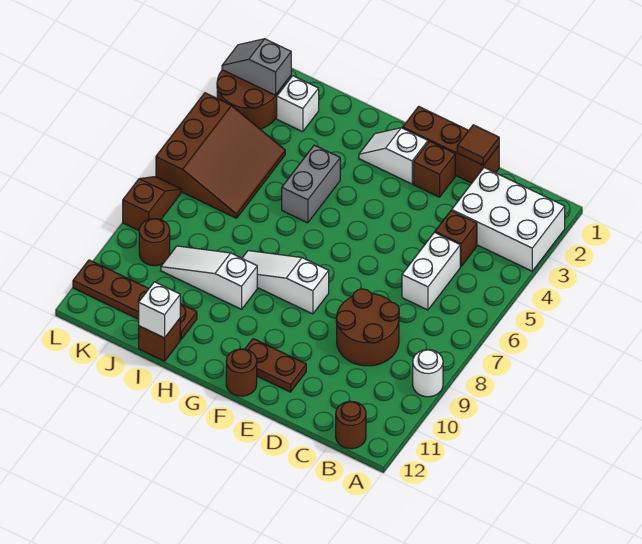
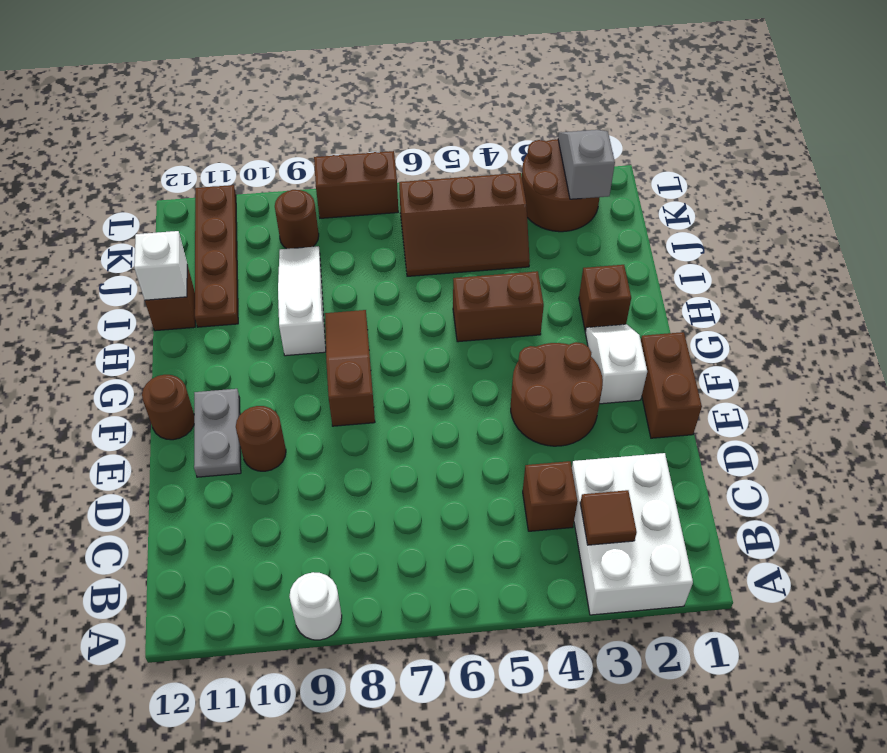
brown 1x1 round brick [336,401,366,449] -> brown 1x1 round brick moved to [236,406,286,471]
white 1x2 brick [402,232,460,310] -> none
brown 2x2 round brick [336,289,399,366] -> brown 2x2 round brick moved to [511,342,603,446]
brown 1x3 brick [403,106,499,183] -> brown 1x2 brick [641,332,702,438]
brown 1x1 tile [457,125,499,165] -> brown 1x1 tile moved to [580,490,637,545]
brown 1x1 brick [414,141,455,197] -> brown 1x1 brick moved to [579,265,631,331]
brown 1x2 plate [245,339,306,392] -> grey 1x2 plate [194,389,241,477]
white 1x3 slope [242,251,329,314] -> brown 1x3 slope [325,310,375,426]
grey 1x2 brick [282,145,340,223] -> brown 1x2 brick [453,271,544,342]
white 1x1 brick [277,76,319,132] -> none
brown 3x3 slope [156,93,285,218] -> brown 2x3 slope [399,173,530,276]
brown 1x2 slope [123,177,181,231] -> brown 1x2 brick [314,151,398,218]

